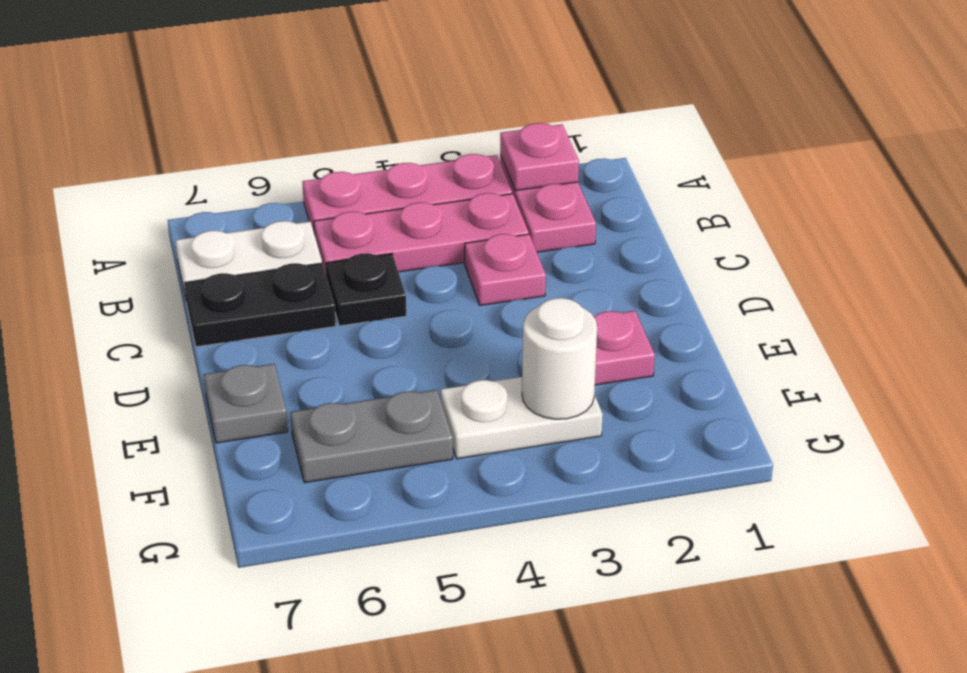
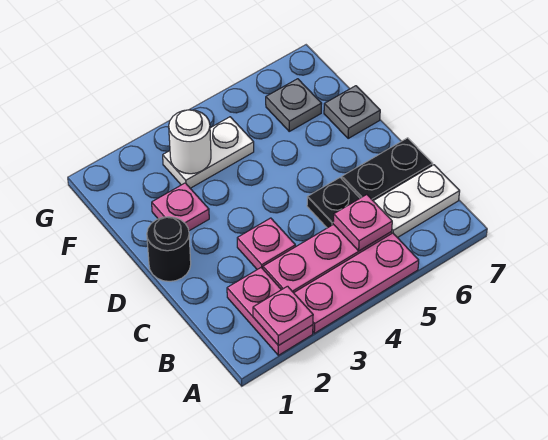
none -> pink 1x1 plate [333,195,392,251]
none -> black 1x1 round brick [147,217,191,281]
grey 1x2 plate [291,390,453,483] -> grey 1x1 plate [266,79,322,131]

